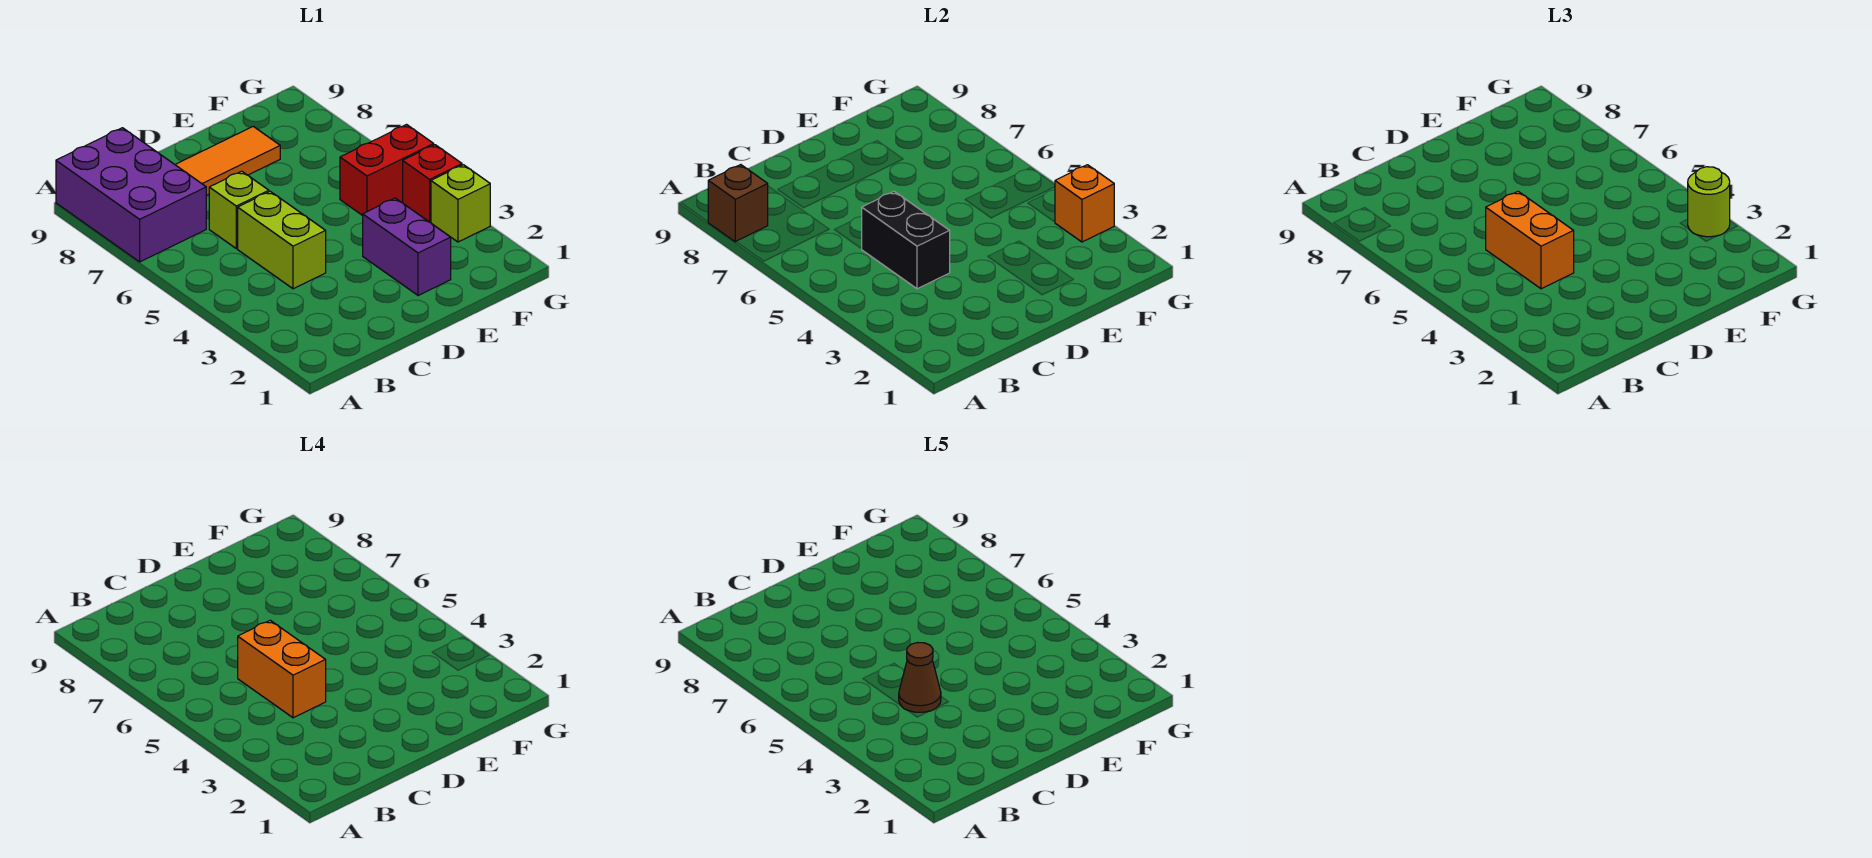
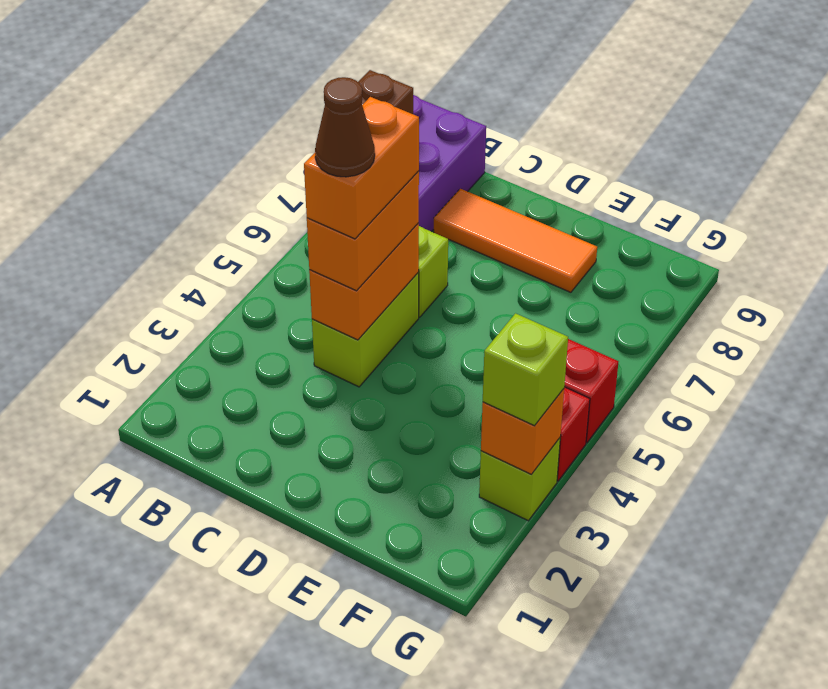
black 1x2 brick [862,191,950,289] -> orange 1x2 brick [309,223,419,340]
purple 1x2 brick [363,198,451,296] -> none
lime 1x1 round brick [1688,167,1730,237] -> lime 1x1 brick [483,313,568,426]

